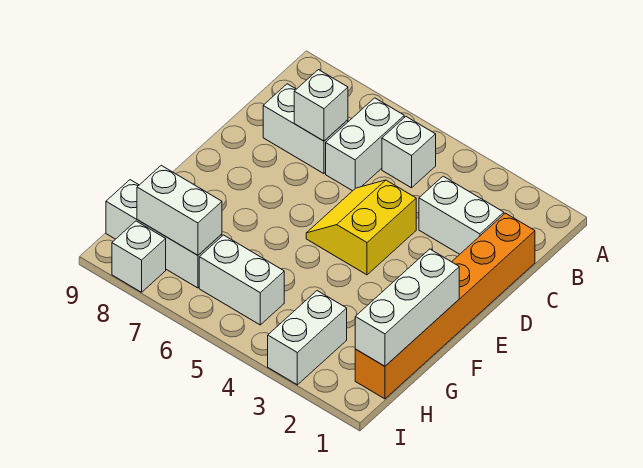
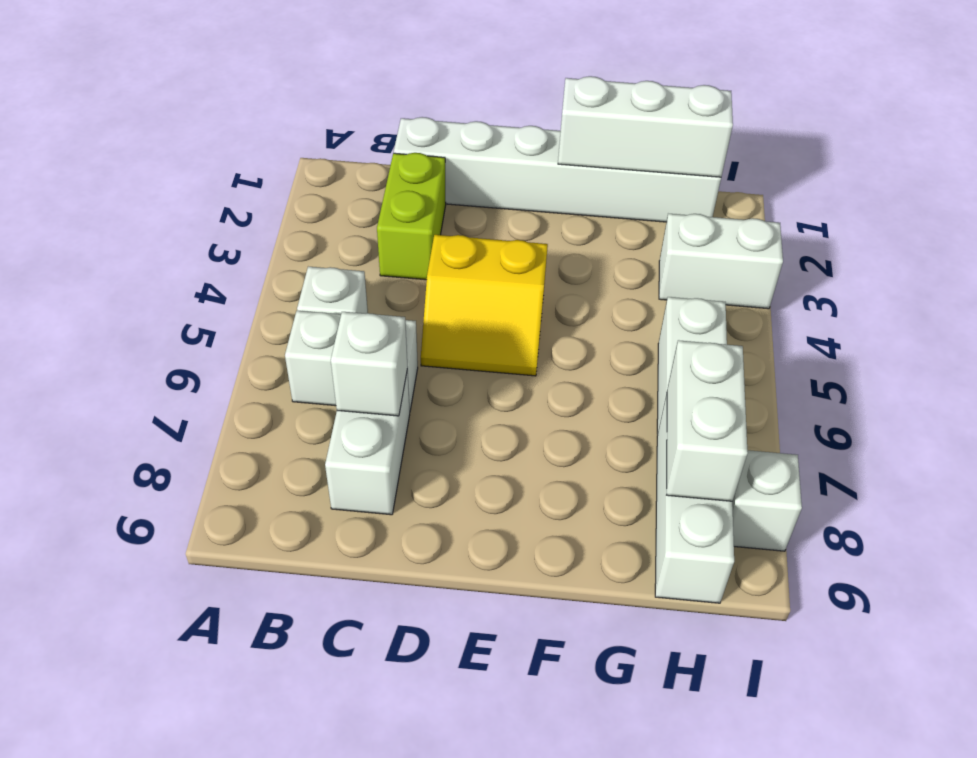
orange 1x6 brick [355,213,535,399] -> white 1x6 brick [394,117,721,222]
white 1x2 brick [419,176,504,254] -> lime 1x2 brick [377,153,446,280]

